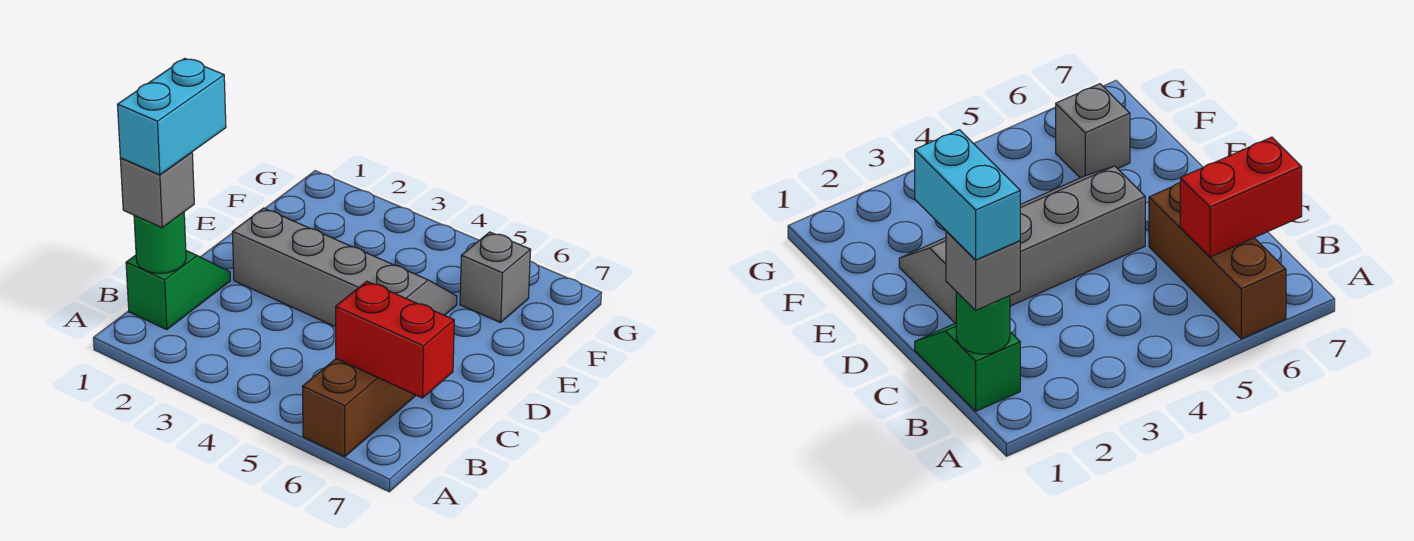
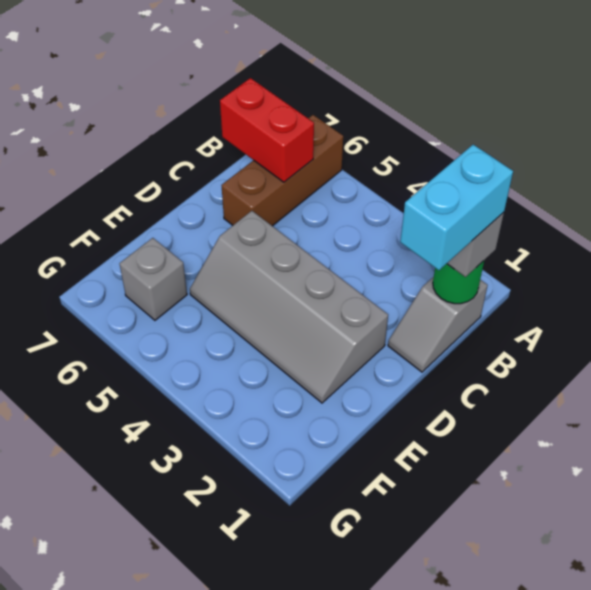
green 1x2 slope [126,251,230,330] -> grey 1x2 slope [388,277,488,372]

